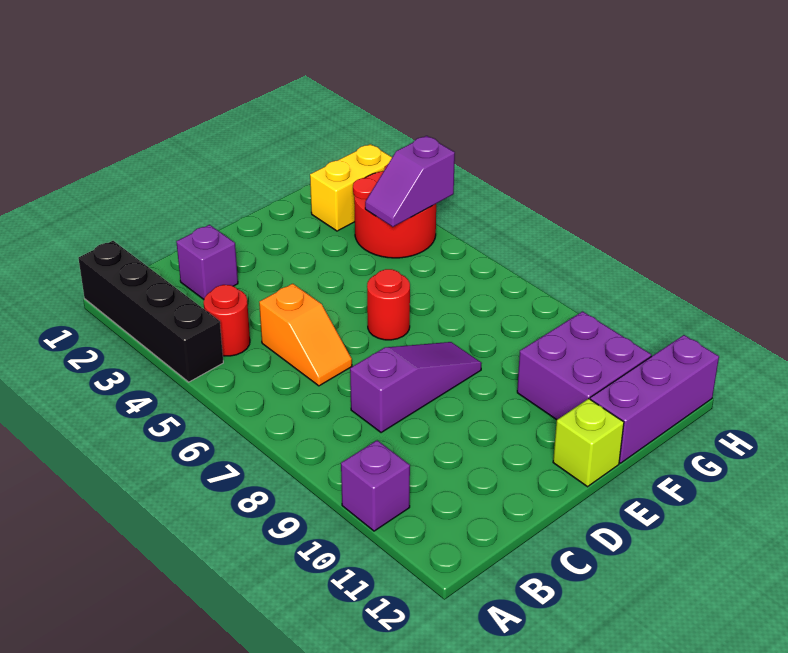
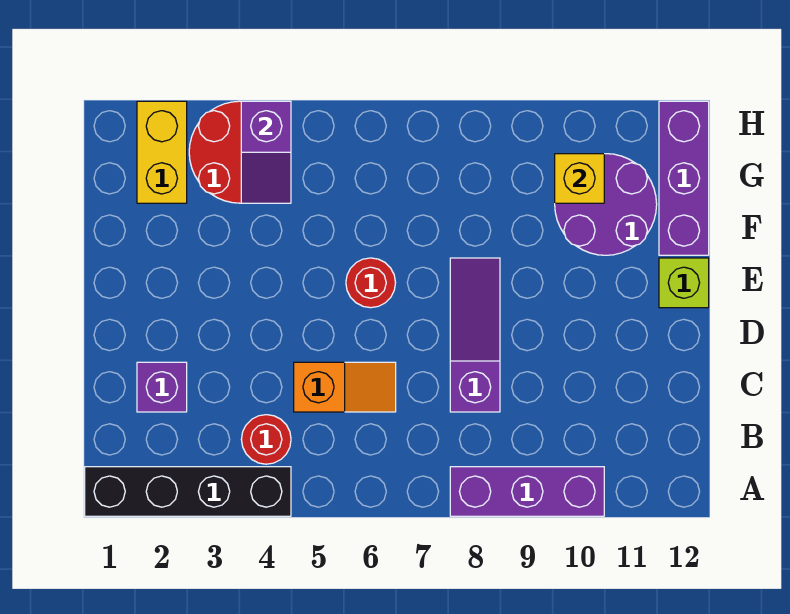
purple 1x1 brick [341,440,410,531] -> purple 1x3 brick [450,467,604,516]
purple 2x2 brick [517,311,651,420] -> purple 2x2 round brick [555,154,657,255]
none -> yellow 1x1 brick [555,154,604,203]

